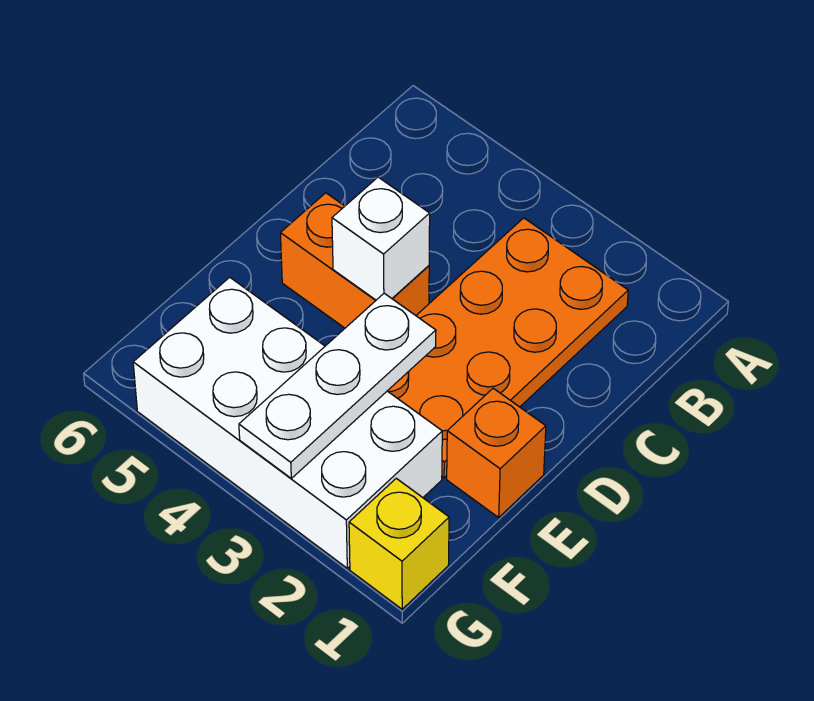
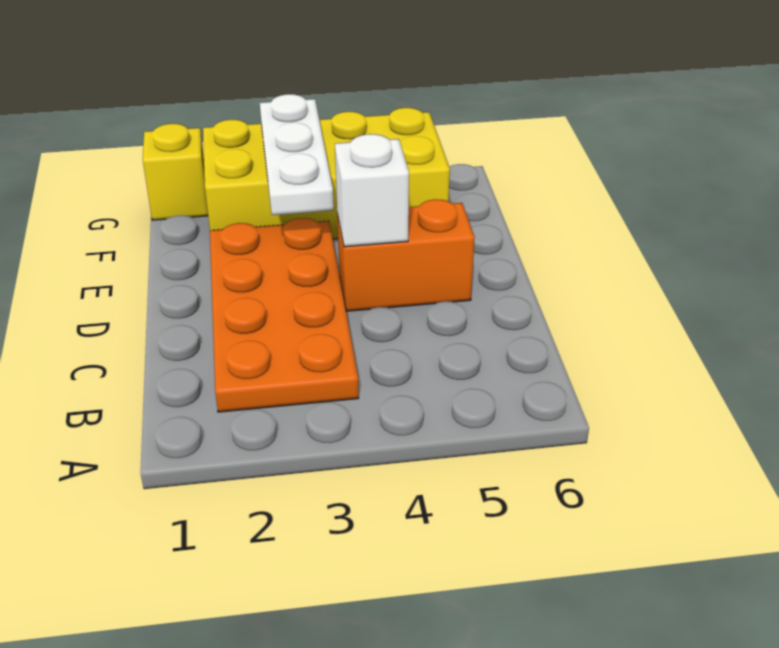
orange 1x1 brick [447,388,546,517] -> none
white 2x4 brick [133,277,442,568] -> yellow 2x4 brick [203,108,450,239]

